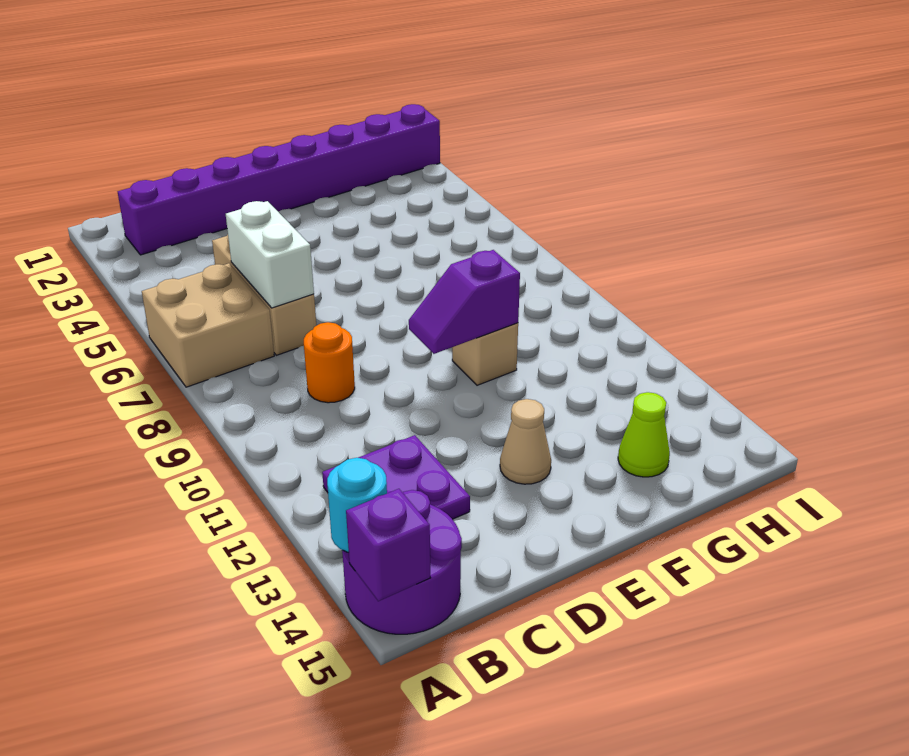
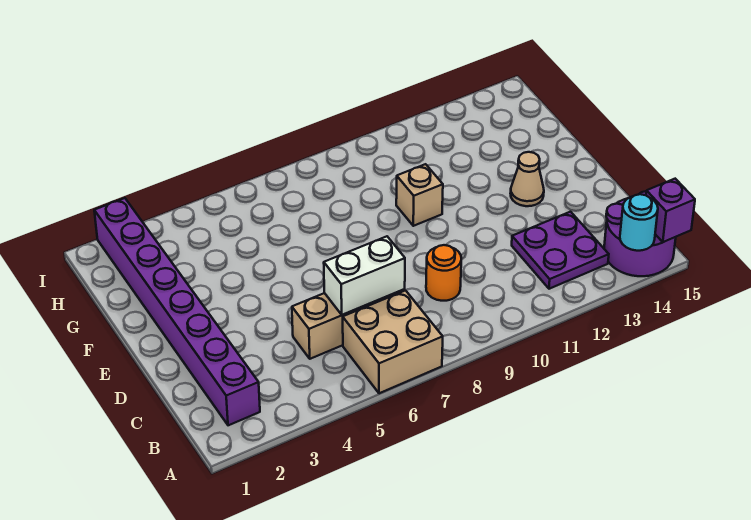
purple 1x2 slope [409,250,520,354] -> none
lime 1x1 cone [618,392,670,477] -> none

